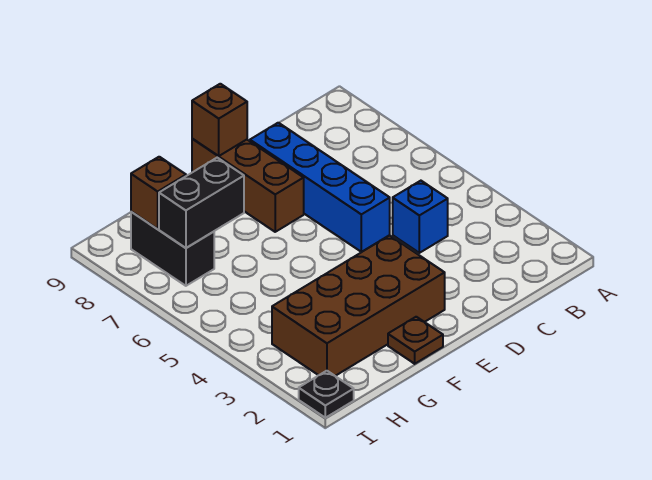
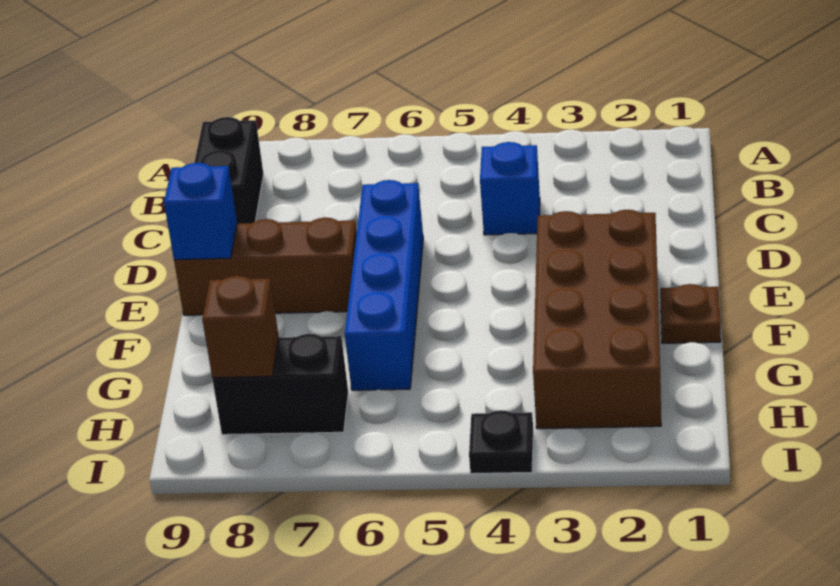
blue 1x4 brick [250,123,390,252] -> blue 1x4 brick turned to [345,180,423,390]
brown 1x1 brick [192,84,247,156] -> blue 1x1 brick [164,163,237,260]
black 1x2 brick [159,158,244,248] -> black 1x2 brick moved to [194,117,263,224]
black 1x1 plate [299,371,354,418] -> black 1x1 plate moved to [469,410,533,474]

